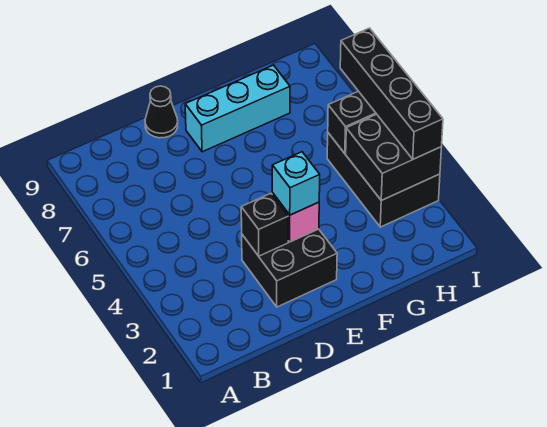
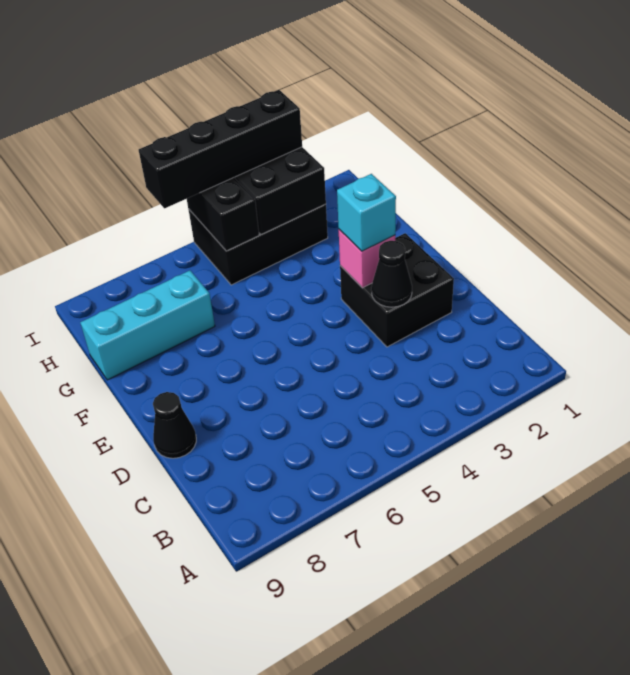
black 1x1 brick [241,193,288,256] -> black 1x1 cone [371,241,412,307]
cyan 1x3 brick [185,65,290,152] -> cyan 1x3 brick turned to [80,270,215,380]

